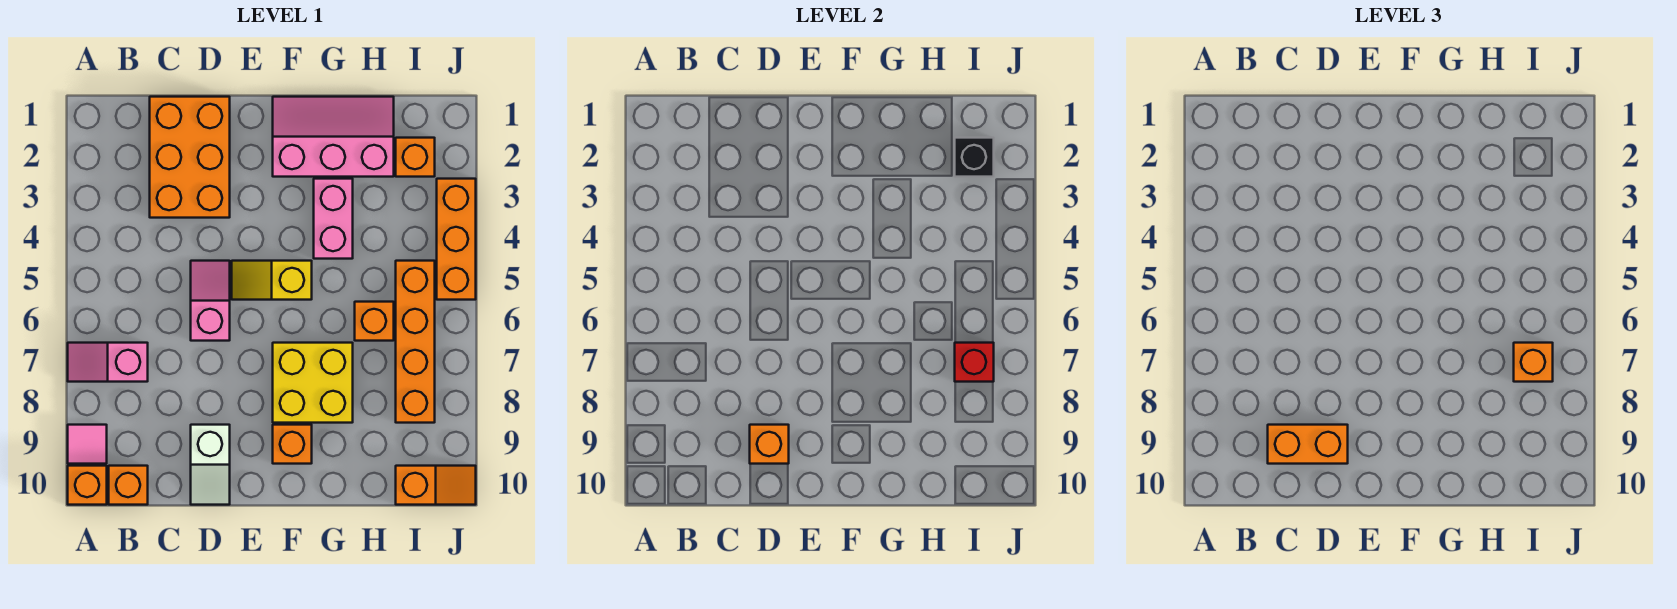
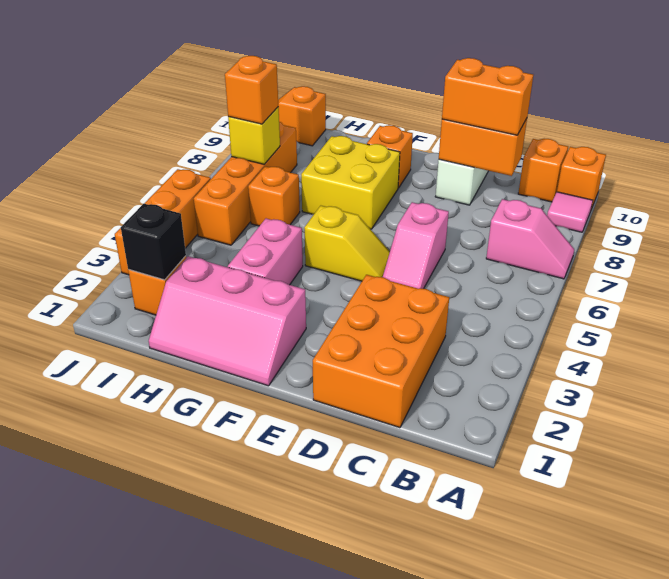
orange 1x1 brick [750,425,789,464] -> orange 1x2 brick [439,119,527,176]
red 1x1 brick [955,343,994,382] -> yellow 1x1 brick [228,107,280,164]

